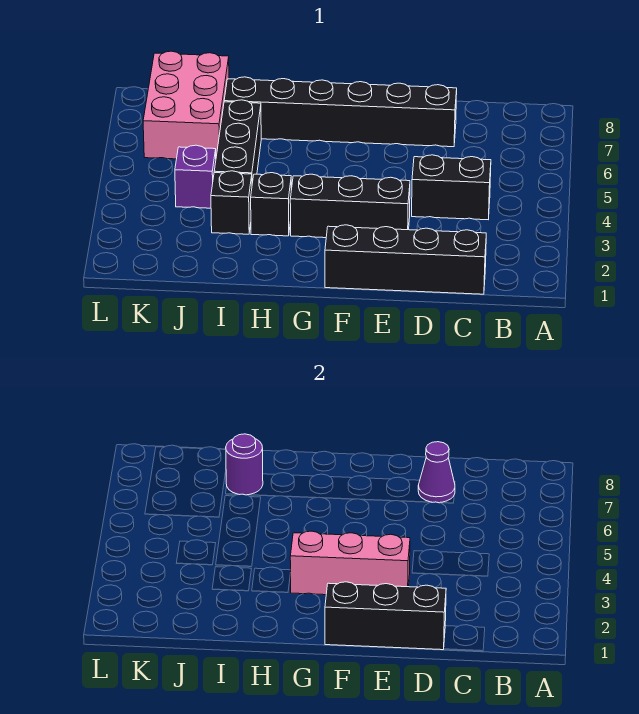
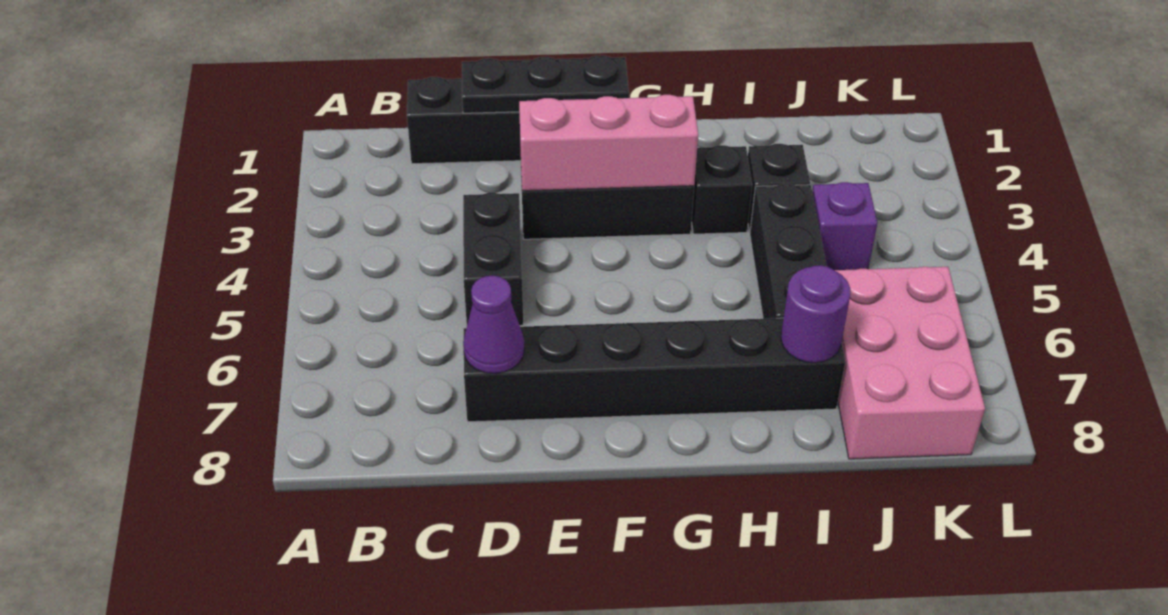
black 1x2 brick [412,155,491,220] -> black 1x2 brick turned to [463,193,524,326]
black 1x3 brick [325,582,446,650] -> black 1x3 plate [462,55,629,113]

